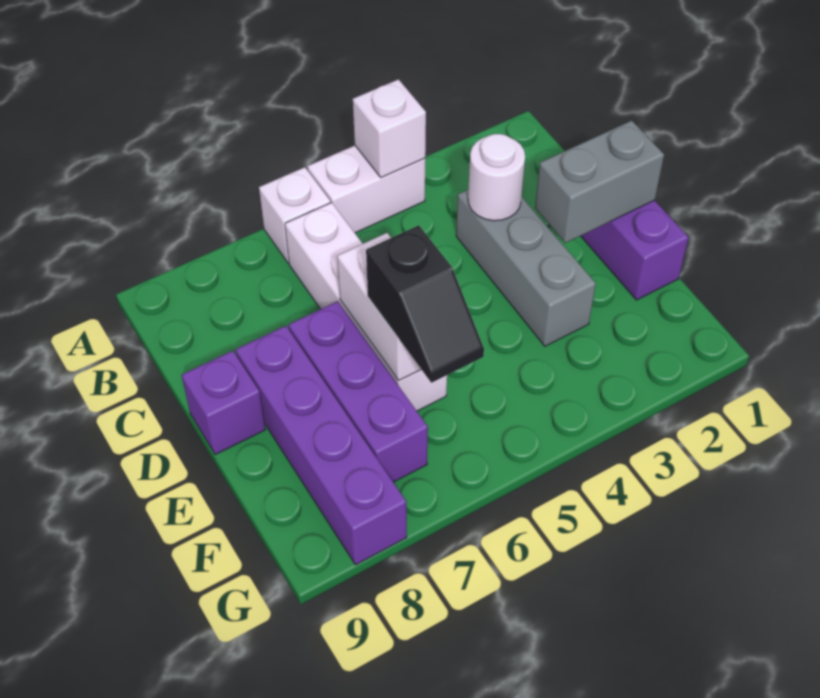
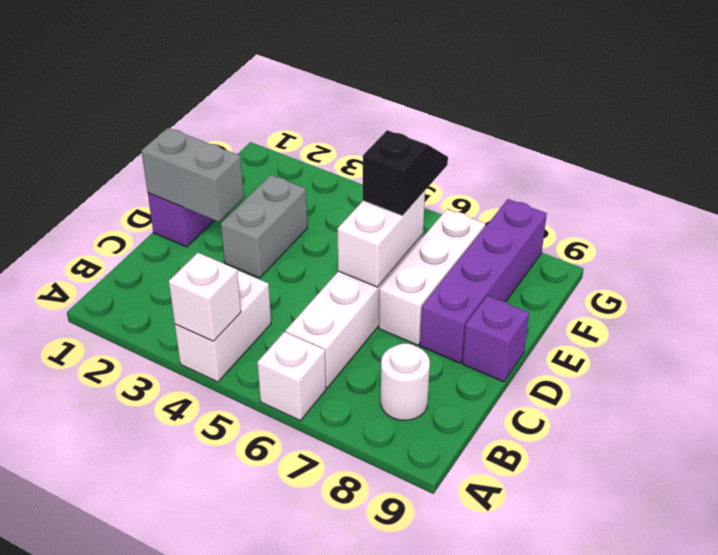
white 1x2 brick [307,146,425,233] -> white 1x2 brick turned to [175,270,271,382]
grey 1x3 brick [456,190,596,346] -> grey 1x2 brick [221,175,307,278]
white 1x1 round brick [468,134,525,221] -> white 1x1 round brick moved to [381,344,430,420]
purple 1x3 brick [289,301,428,482] -> white 1x3 brick [379,209,485,345]

